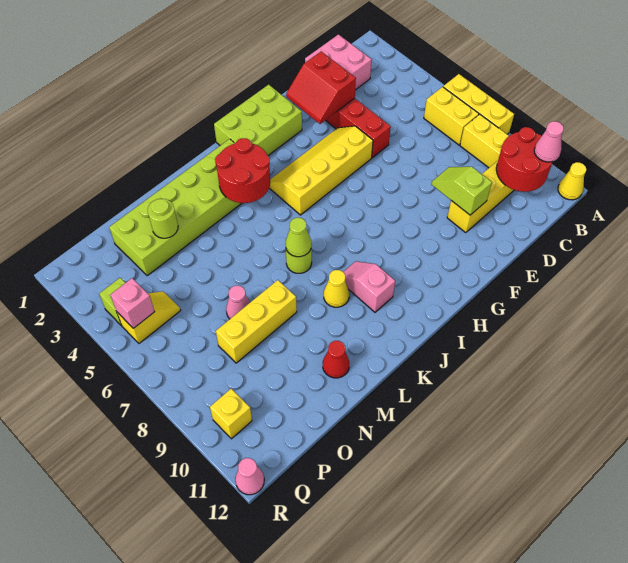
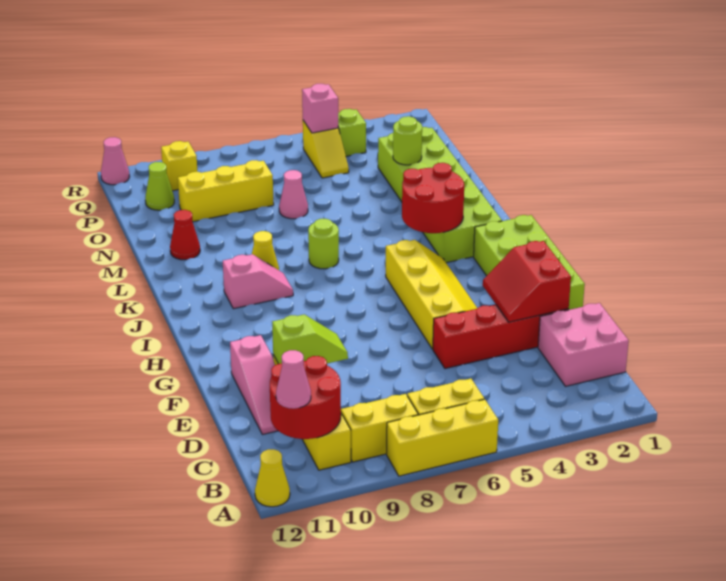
none -> pink 1x3 slope [230,335,278,435]
red 2x2 slope [286,51,356,124] -> red 2x2 slope turned to [483,241,571,322]
lime 2x3 brick [214,85,302,155] -> lime 2x4 brick [474,215,585,310]
lime 1x1 cone [286,218,311,257] -> lime 1x1 cone moved to [145,162,174,210]
yellow 1x3 brick [216,280,297,363] -> yellow 1x3 brick turned to [178,160,274,222]

